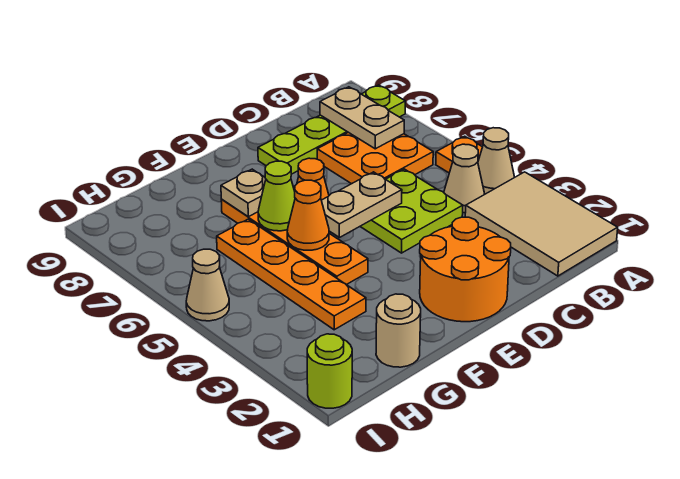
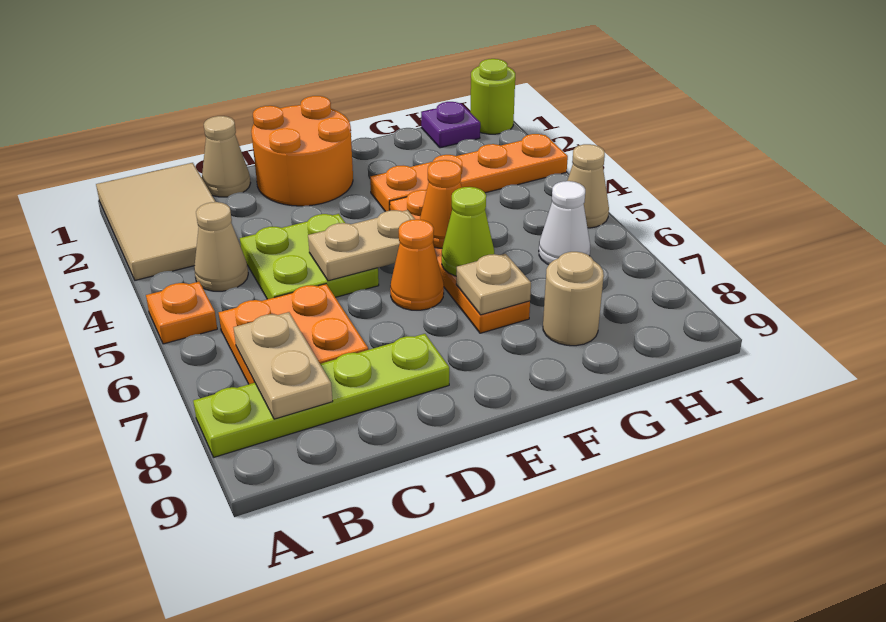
tan 1x1 cone [478,128,514,194] -> tan 1x1 cone moved to [202,116,250,197]
tan 1x1 round brick [376,294,421,367] -> tan 1x1 round brick moved to [543,252,604,346]
orange 1x4 plate [217,219,366,330] -> orange 1x4 plate turned to [370,134,568,212]
none -> purple 1x1 plate [421,102,480,148]
none -> white 1x1 cone [539,181,590,265]

